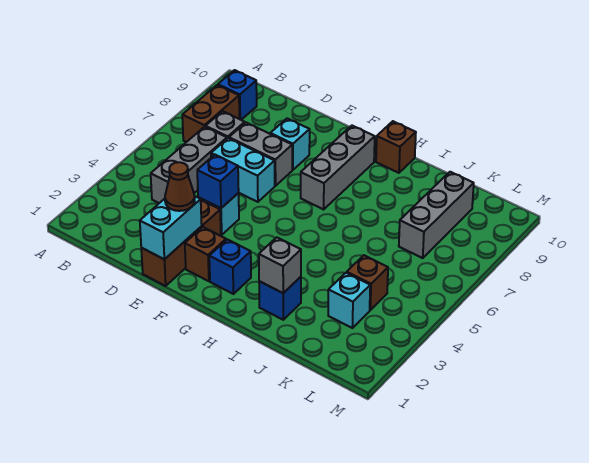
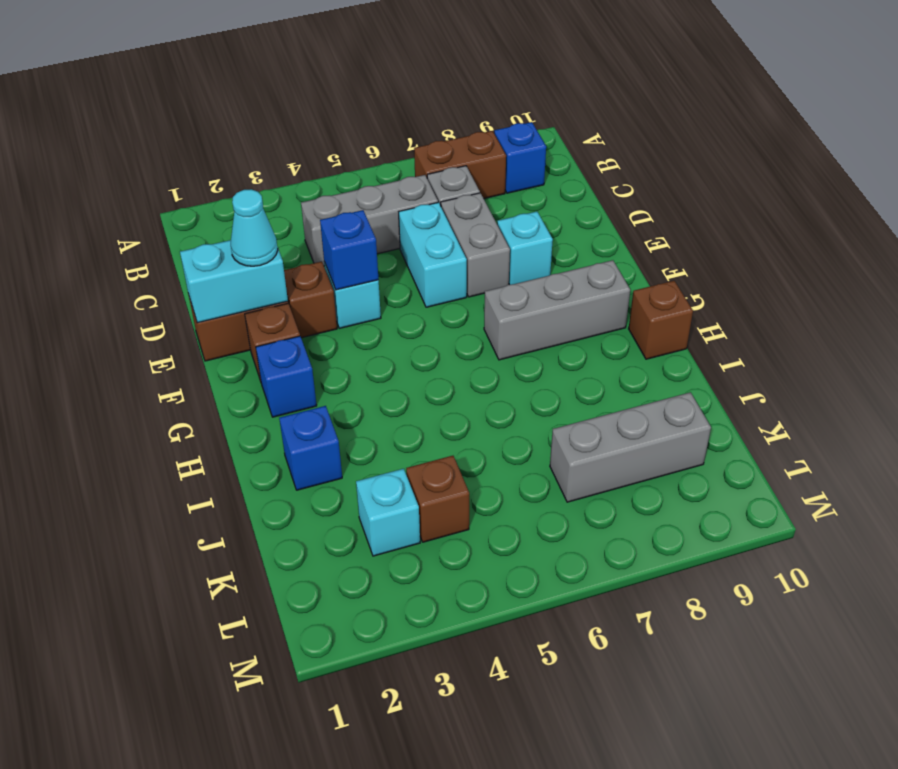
brown 1x1 cone [165,162,195,211] -> cyan 1x1 cone [231,189,278,266]
grey 1x1 brick [259,237,301,293] -> none

